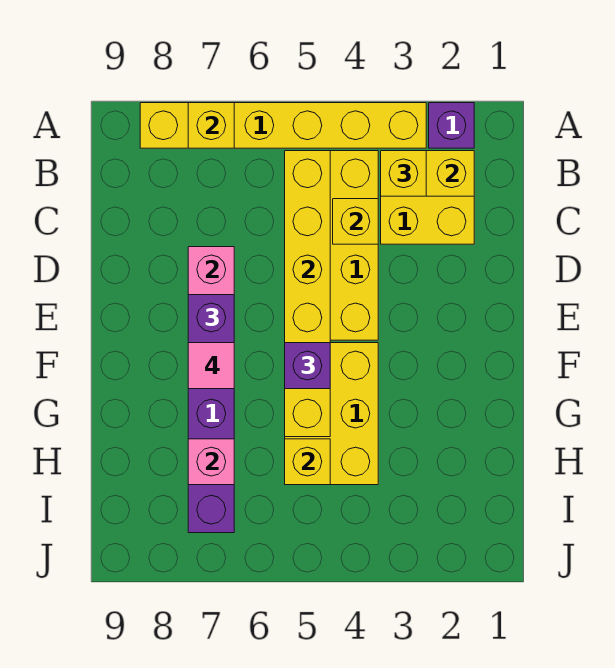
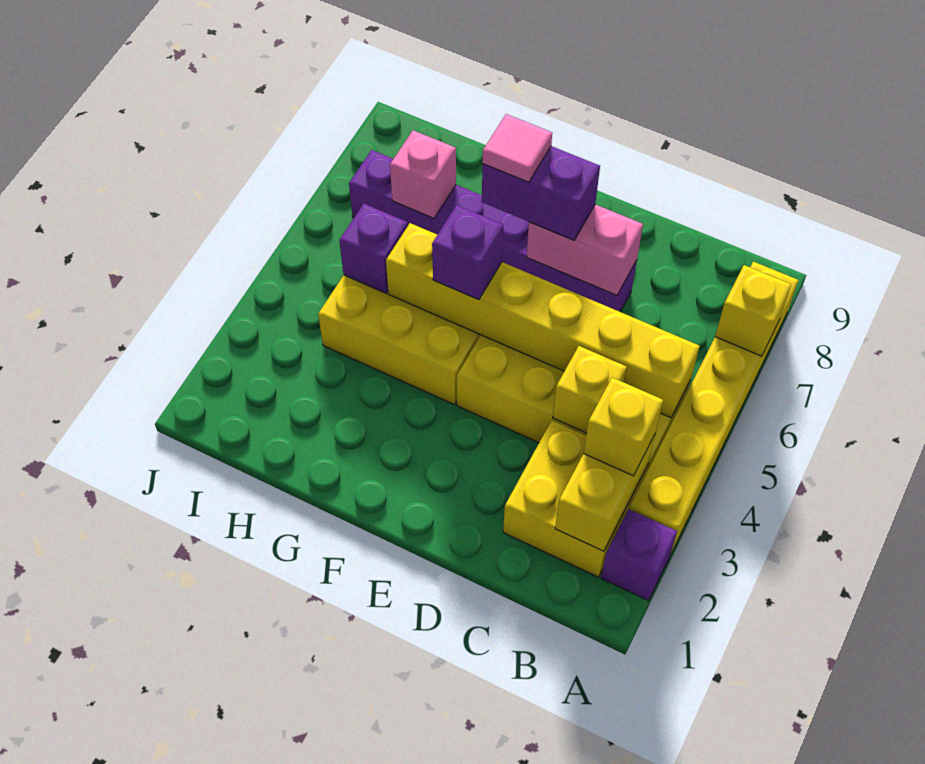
yellow 1x1 brick [285,439,330,485] -> purple 1x1 brick [339,204,408,293]

